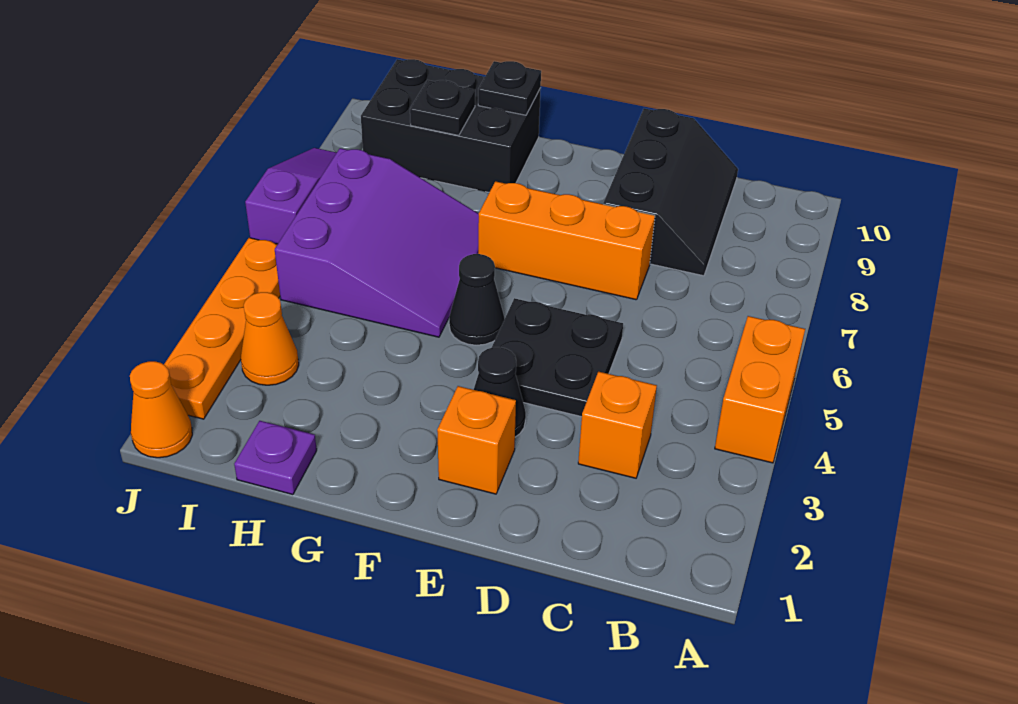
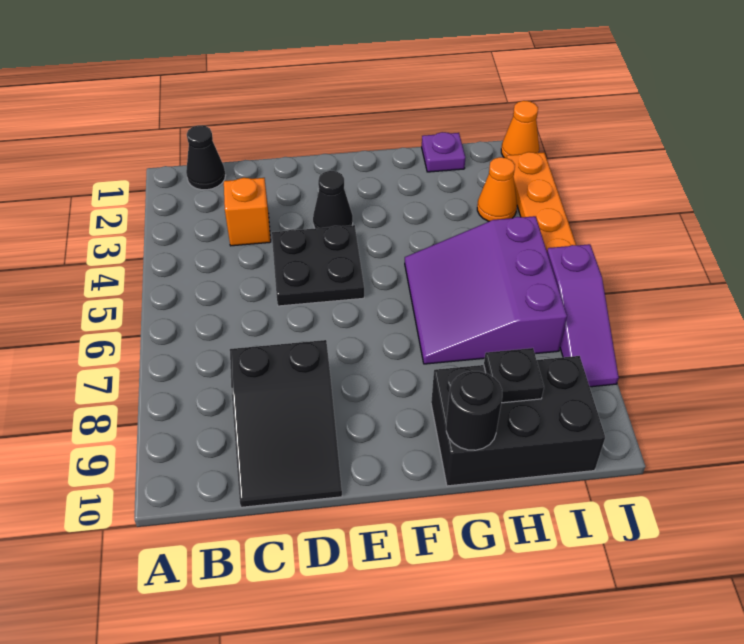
orange 1x2 brick [715,316,805,463] -> none
black 2x3 slope [603,108,738,276] -> black 2x3 slope turned to [230,340,342,507]
orange 1x3 brick [478,181,655,300] -> none
orange 1x1 brick [437,386,516,494] -> none
black 1x1 cone [449,254,504,345] -> black 1x1 cone moved to [186,125,226,190]
black 1x1 plate [478,61,541,115] -> black 1x1 round brick [446,371,502,450]

